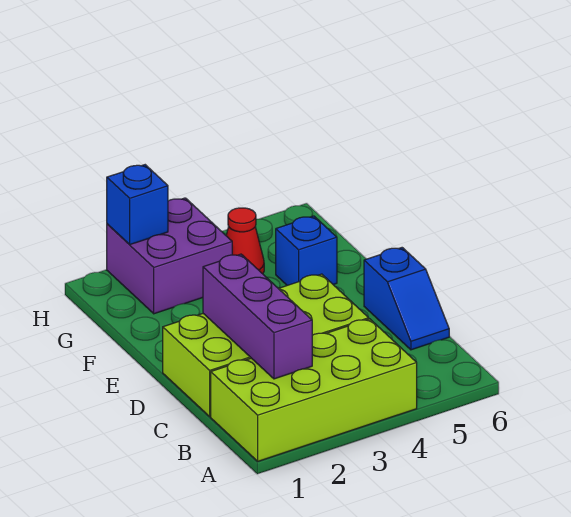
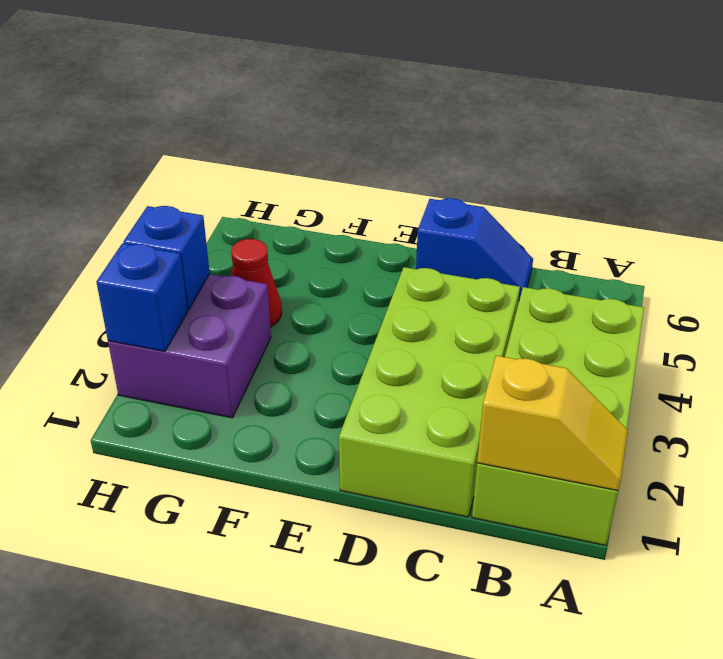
none -> yellow 1x2 slope [477,356,628,491]
purple 1x3 brick [203,254,312,379] -> none
blue 1x1 brick [276,216,337,285] -> blue 1x1 brick moved to [124,206,210,310]

